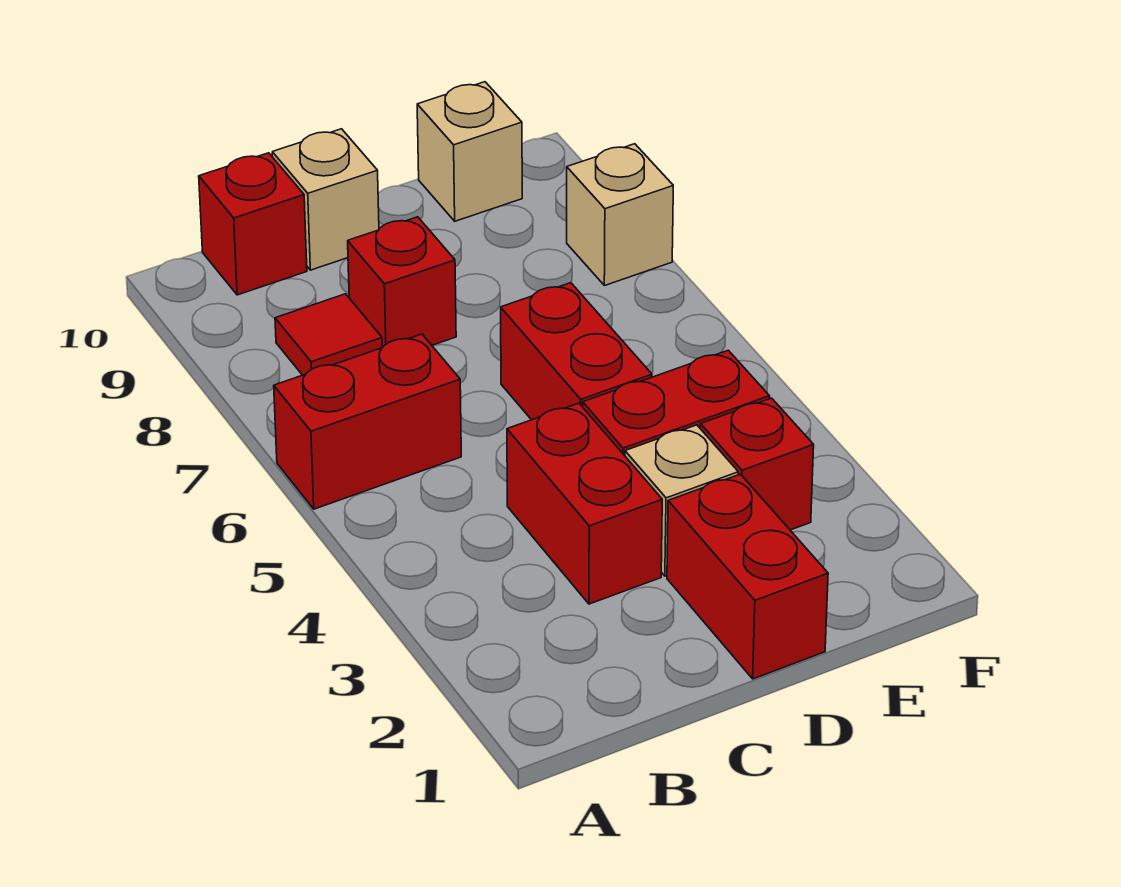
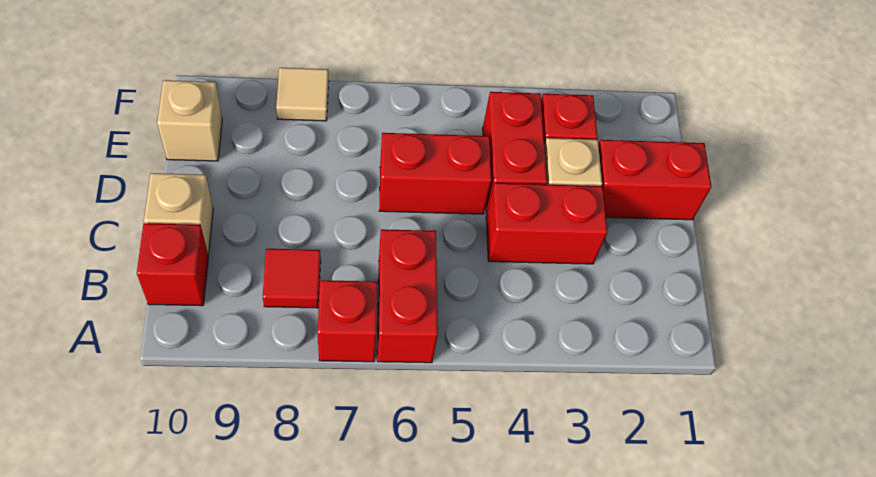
red 1x1 brick [348,217,456,347] -> red 1x1 brick moved to [318,280,377,362]
tan 1x1 brick [567,144,673,286] -> tan 1x1 tile [276,68,328,121]

